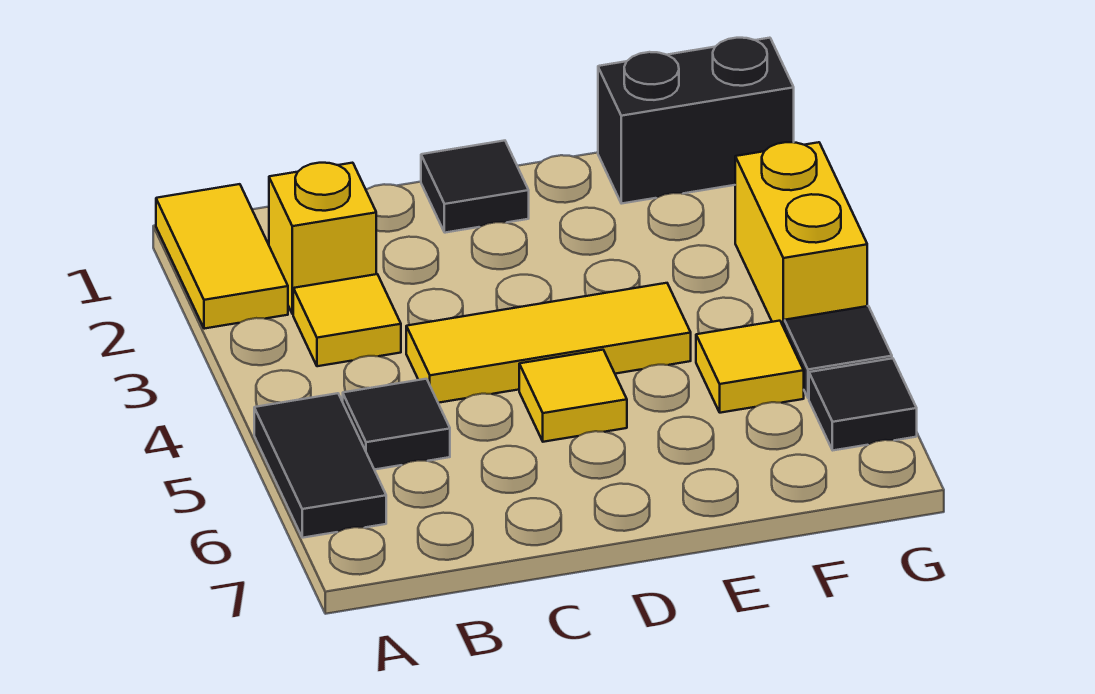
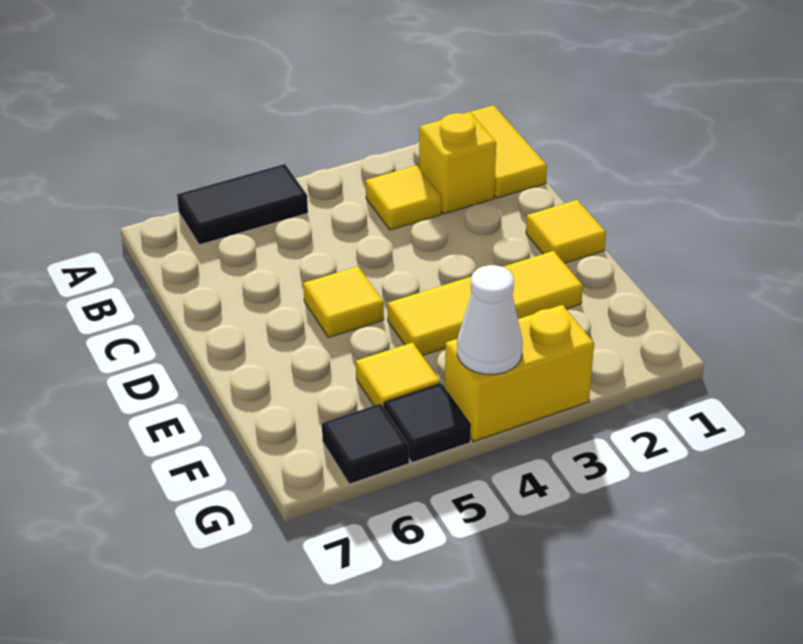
yellow 1x2 tile [156,184,288,329] -> yellow 1x2 tile turned to [471,105,547,198]
black 1x1 tile [343,379,450,470] -> none
yellow 1x3 tile [406,283,691,403] -> yellow 1x3 tile turned to [388,251,583,356]
black 1x1 tile [421,141,529,233] -> yellow 1x1 tile [526,200,606,263]
black 1x2 brick [598,38,794,204] -> none
none -> white 1x1 cone [457,265,523,375]

